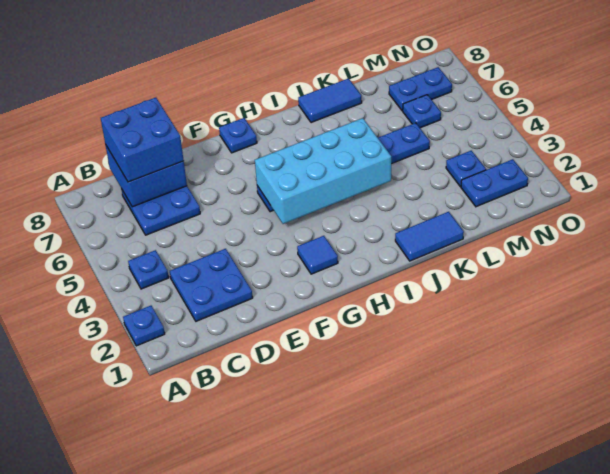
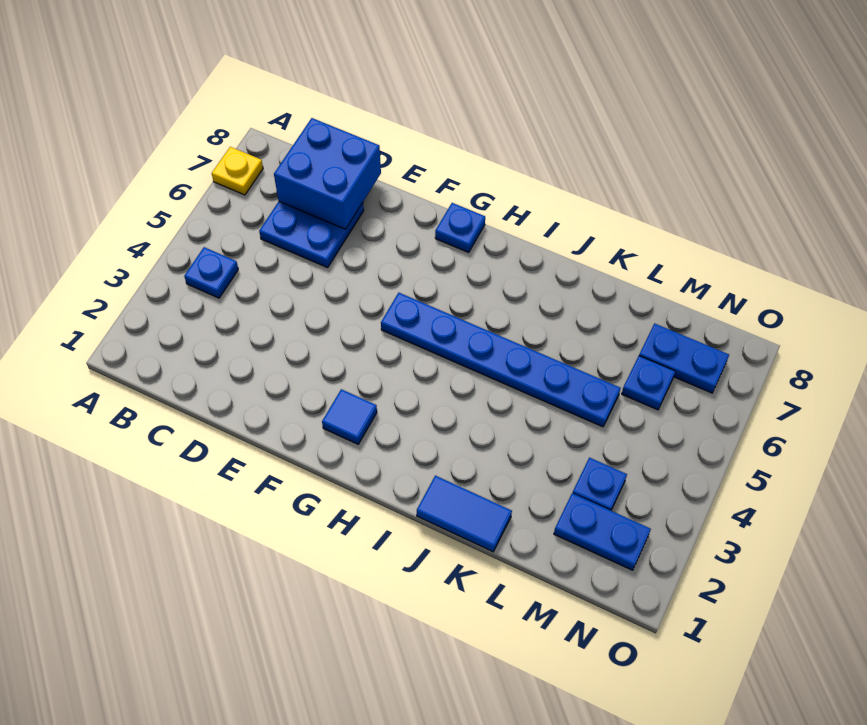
blue 1x1 plate [123,306,165,346] -> none
none -> yellow 1x1 plate [212,147,263,195]
blue 2x2 plate [170,249,253,321] -> none
blue 2x2 brick [101,98,184,182] -> none
cyan 2x4 brick [255,118,391,224] -> none
blue 1x2 tile [298,79,362,123] -> none

